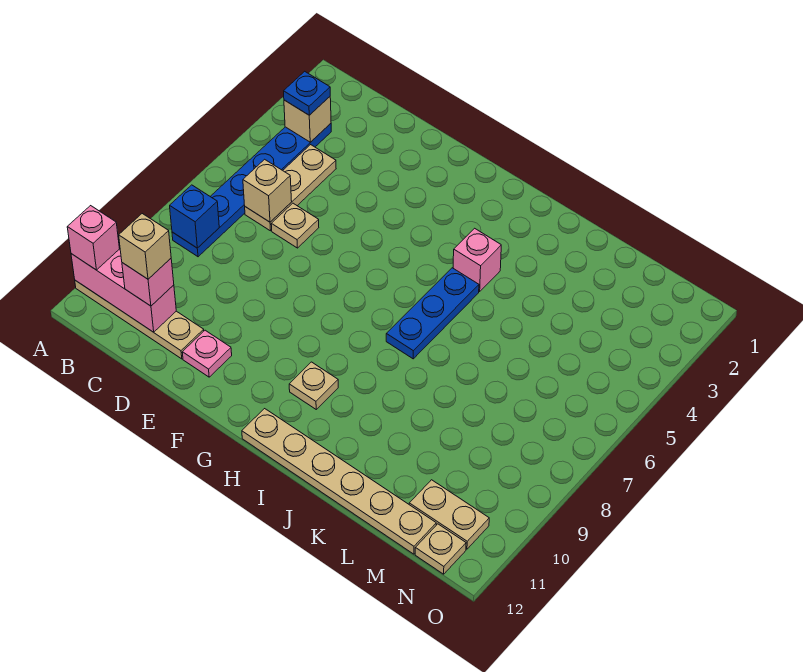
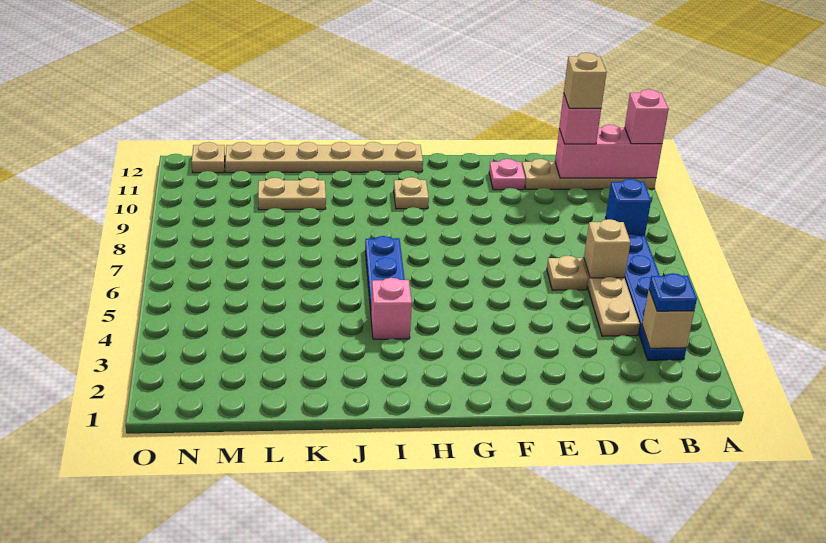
tan 1x2 plate [409,480,489,549] -> tan 1x2 plate moved to [258,178,326,210]

